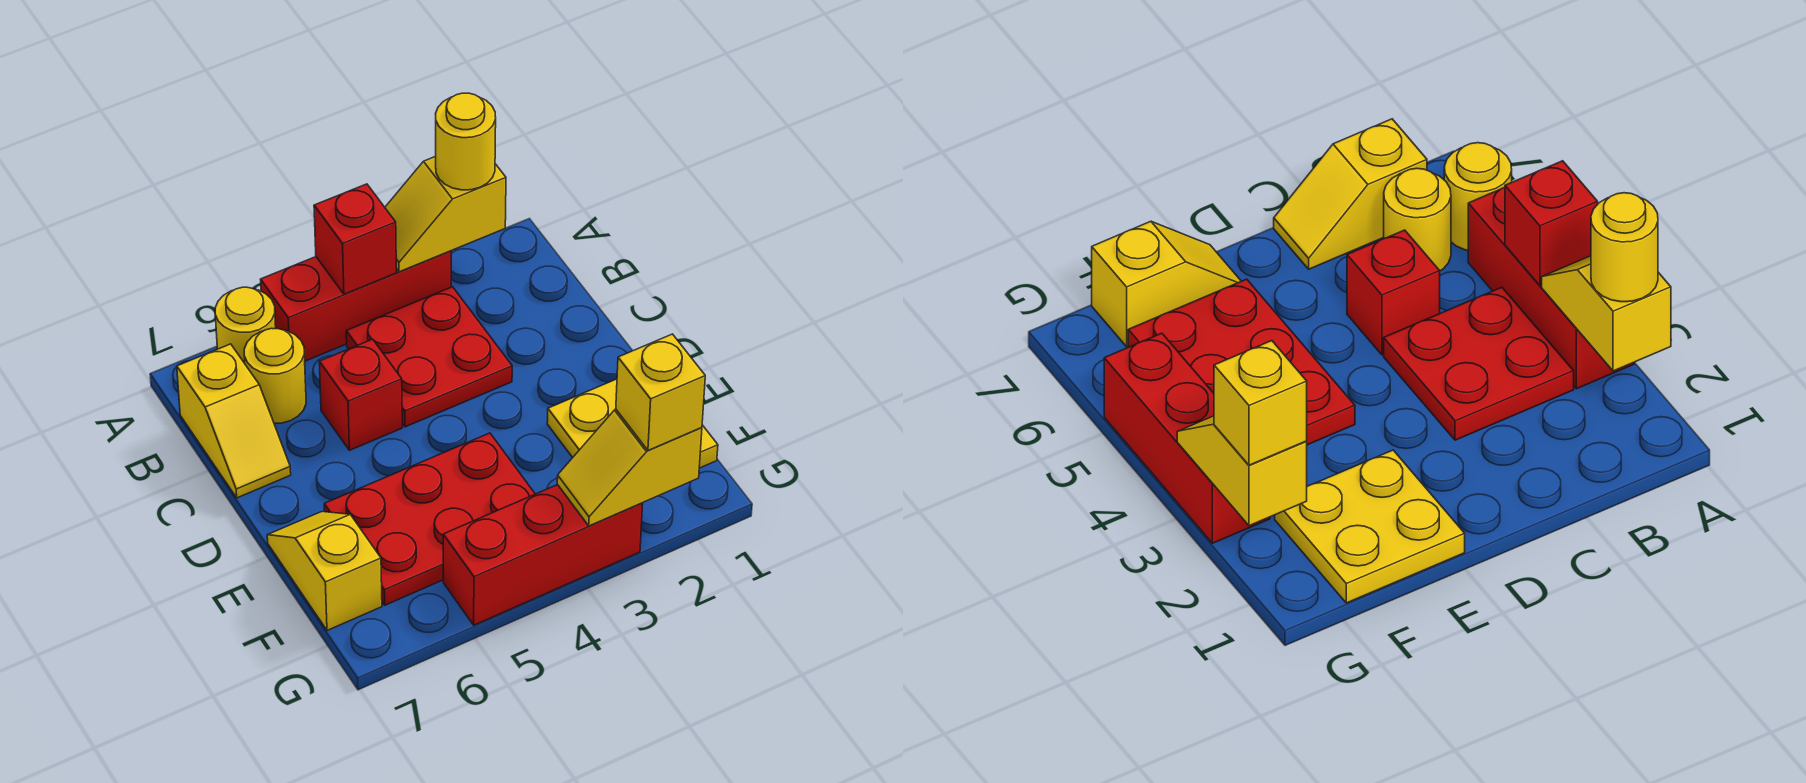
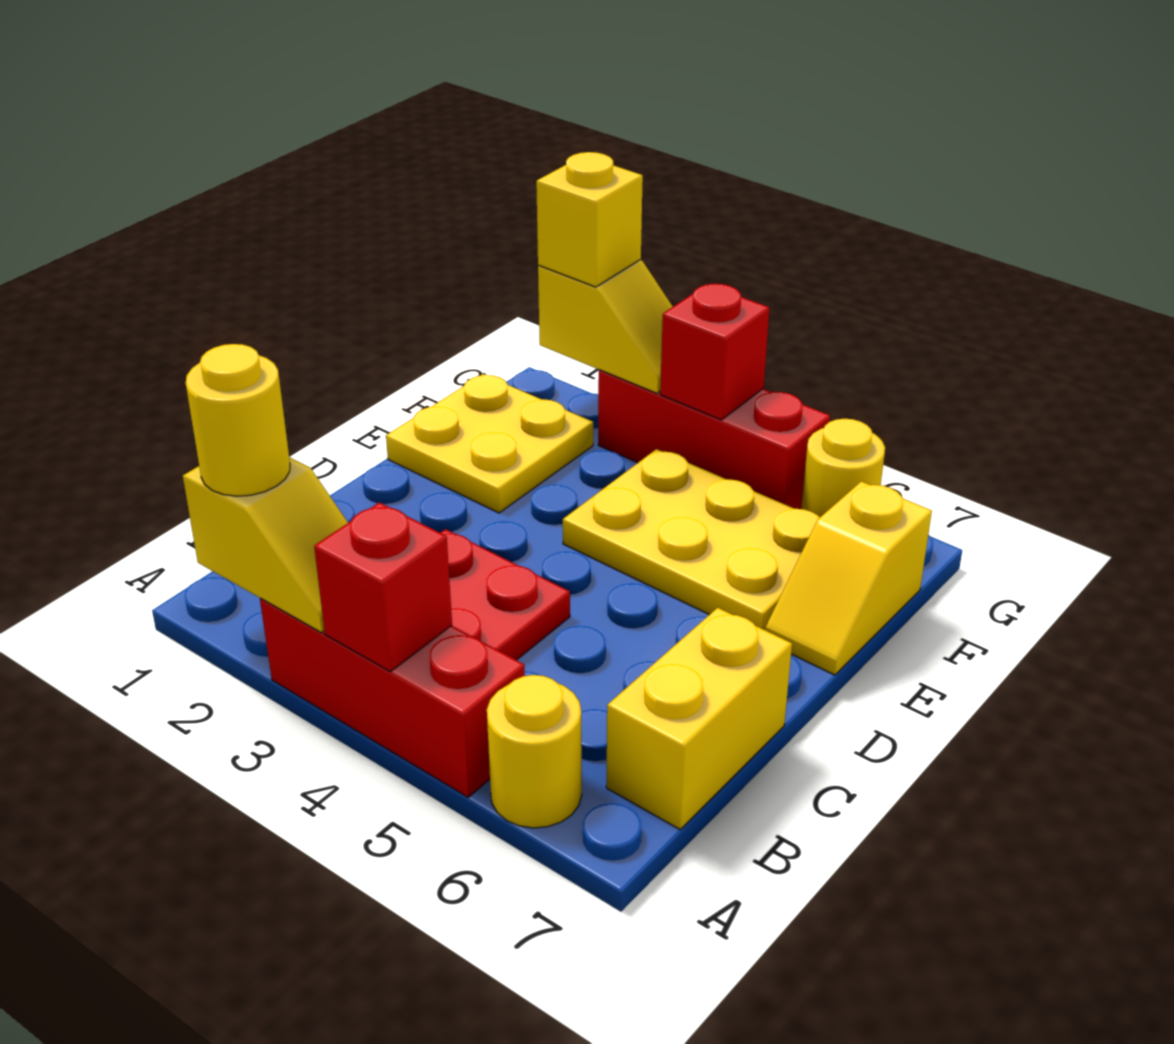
yellow 1x1 round brick [244,328,306,423] -> yellow 1x1 round brick moved to [801,419,885,517]
yellow 1x2 slope [177,344,291,498] -> yellow 1x2 brick [606,608,792,829]
red 1x1 brick [319,339,402,450] -> red 1x1 brick moved to [660,284,770,420]
red 2x3 plate [324,433,535,605] -> yellow 2x3 plate [563,449,820,630]

